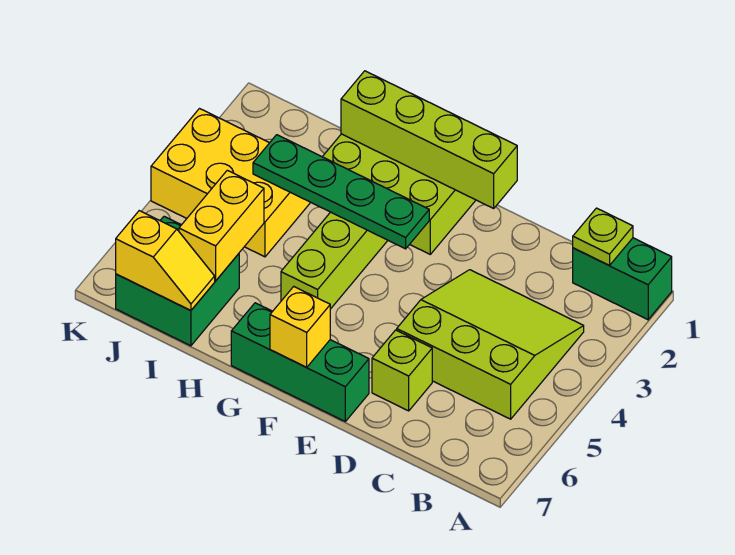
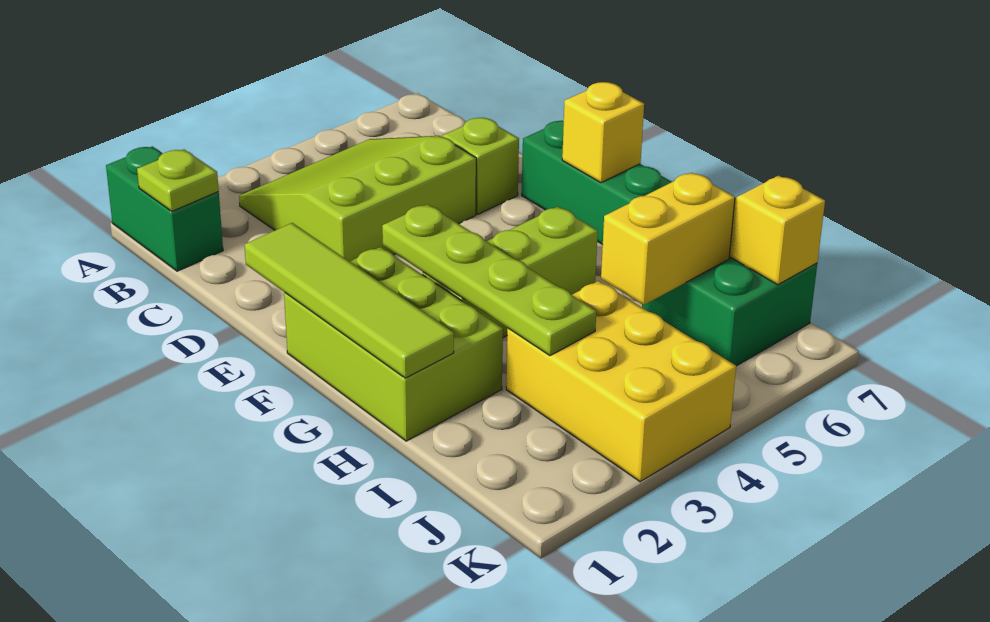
lime 3x3 slope [397,270,584,419] -> lime 3x3 slope turned to [239,136,476,262]
lime 1x4 brick [341,71,517,208] -> lime 1x4 tile [244,223,454,378]
green 1x4 plate [253,135,429,249] -> lime 1x4 plate [382,204,596,356]

